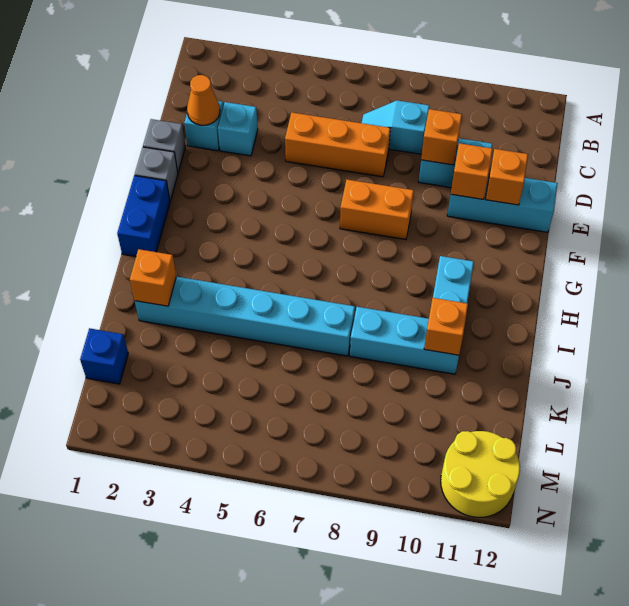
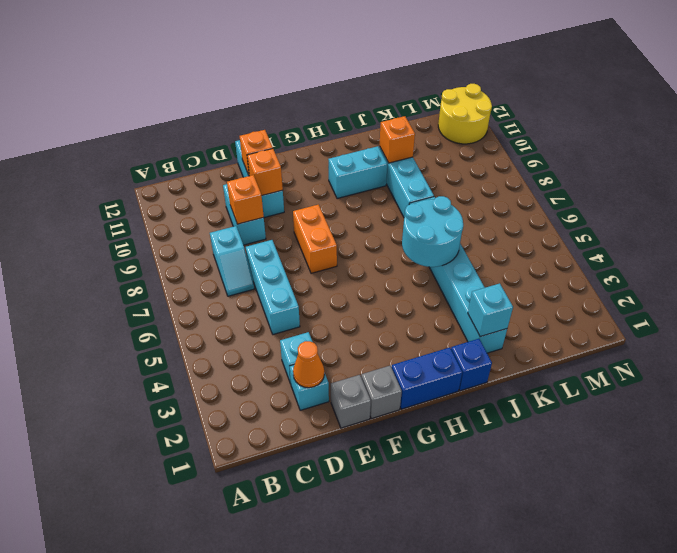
orange 1x3 brick [285,112,390,177] -> cyan 1x3 brick [246,240,300,334]
none -> cyan 2x2 round brick [402,196,463,267]
orange 1x1 brick [130,249,176,306] -> cyan 1x1 brick [468,283,513,337]
blue 1x1 brick [80,328,128,384] -> blue 1x1 brick moved to [451,339,492,391]

